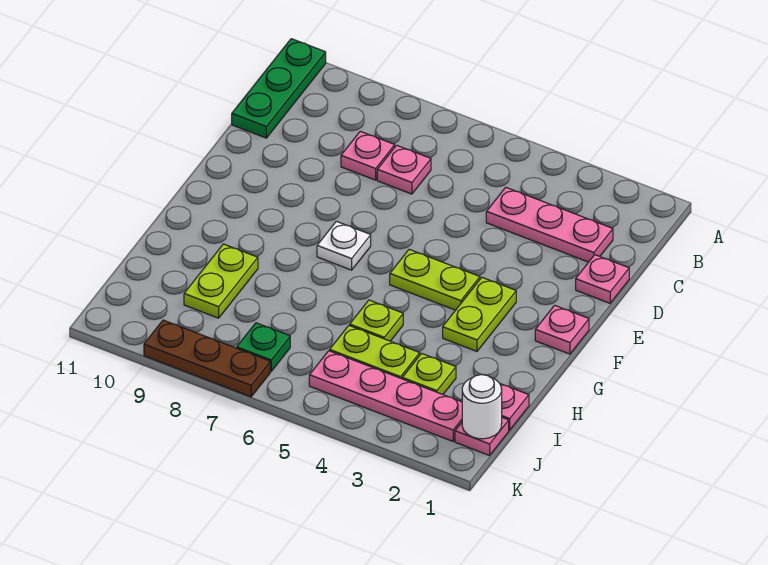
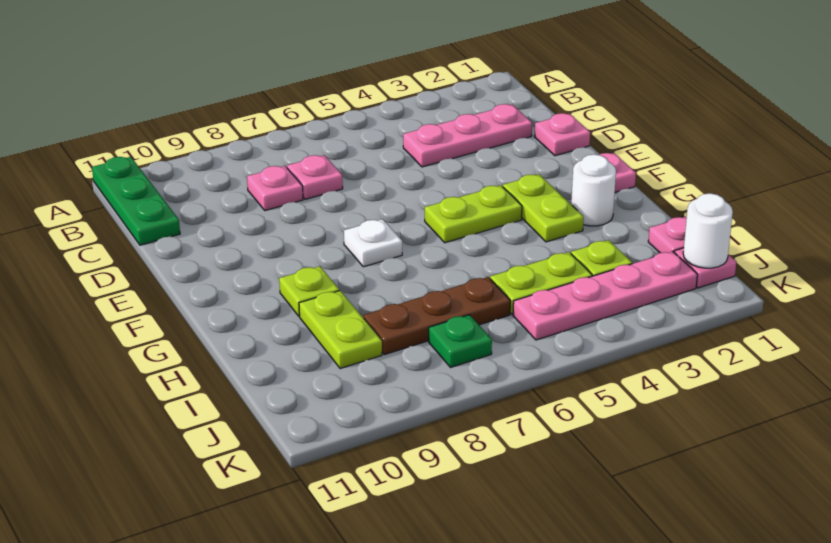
none -> white 1x1 round brick [571,154,616,226]
lime 1x1 plate [350,300,403,341] -> lime 1x1 plate moved to [279,266,339,316]
brown 1x3 plate [144,320,270,397] -> brown 1x3 plate moved to [363,277,510,355]

